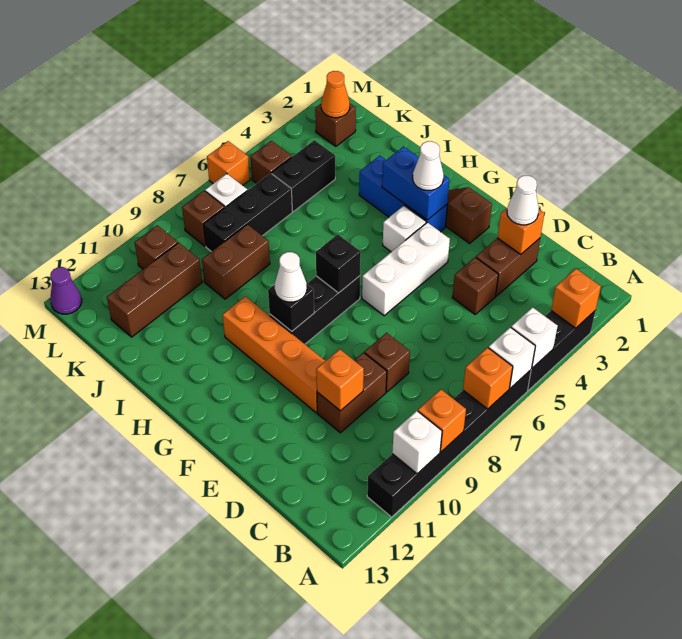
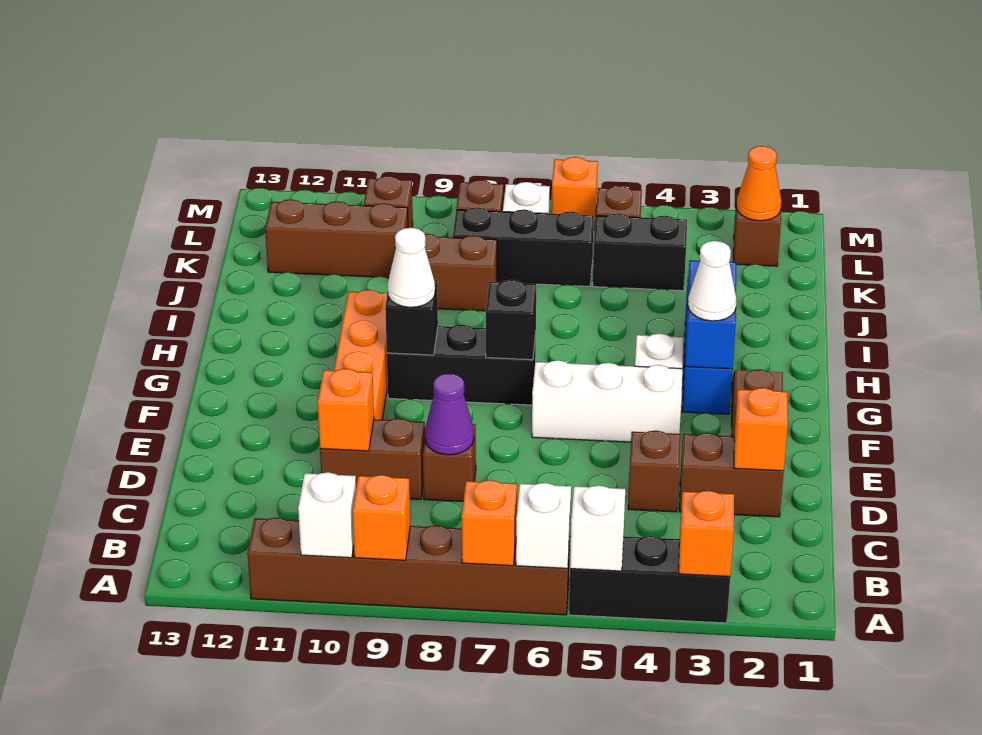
black 1x6 brick [367,370,531,517] -> brown 1x6 brick [247,518,570,615]
white 1x1 cone [507,176,539,225] -> none
purple 1x1 cone [50,267,82,314] -> purple 1x1 cone moved to [425,373,474,455]

